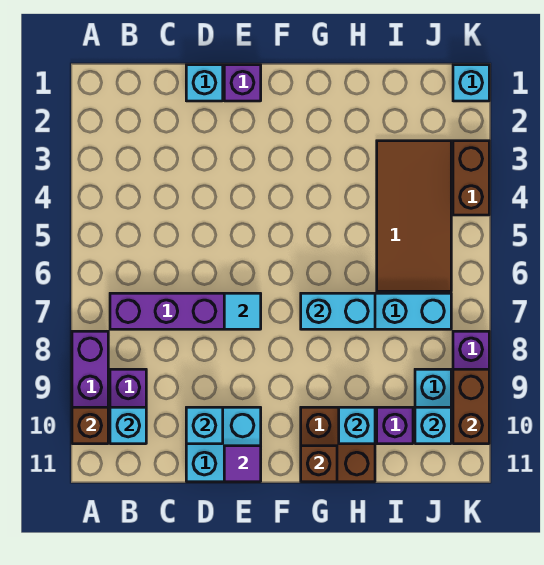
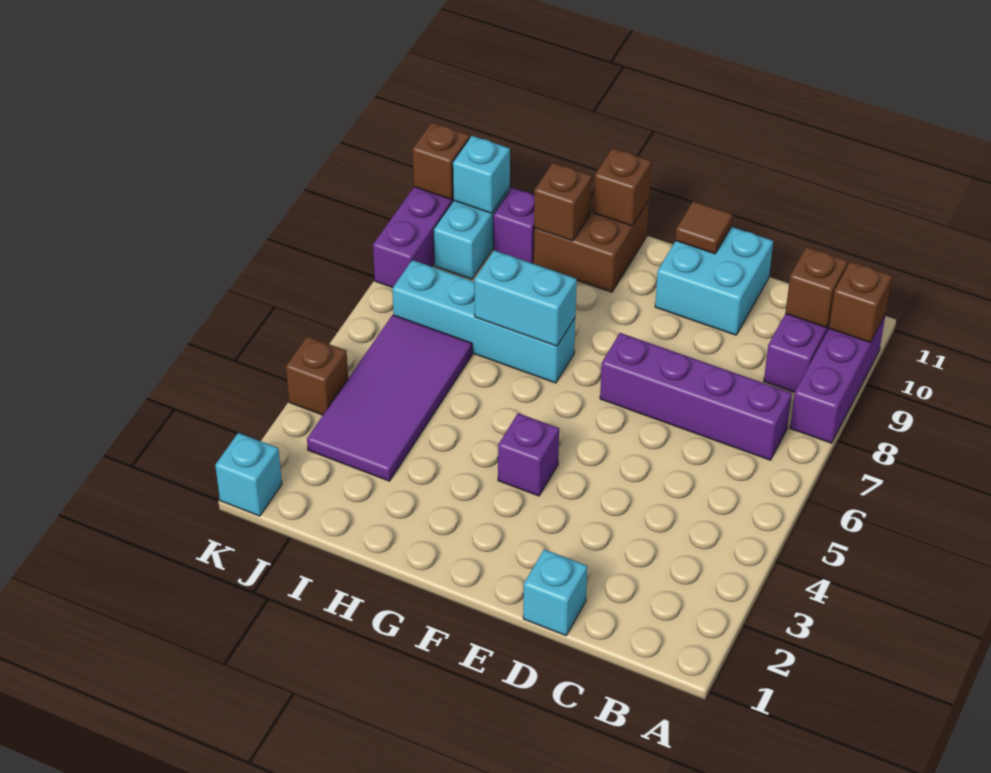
cyan 1x1 brick [110,407,146,444] -> brown 1x1 brick [785,247,848,328]
cyan 1x1 brick [186,407,223,444] -> none
purple 1x1 brick [224,65,261,101] -> purple 1x1 brick moved to [498,413,559,496]
cyan 1x1 tile [224,293,261,329] -> none
purple 1x1 tile [224,446,261,482] -> brown 1x1 tile [676,201,733,254]
cyan 1x1 brick [339,407,375,444] -> brown 1x1 brick [534,163,592,241]
brown 2x4 tile [377,141,451,291] -> purple 2x4 tile [307,315,472,481]
brown 1x2 brick [453,141,489,215] -> brown 1x1 brick [286,336,348,415]
brown 1x2 brick [453,369,489,444] -> brown 1x1 brick [413,122,470,200]

